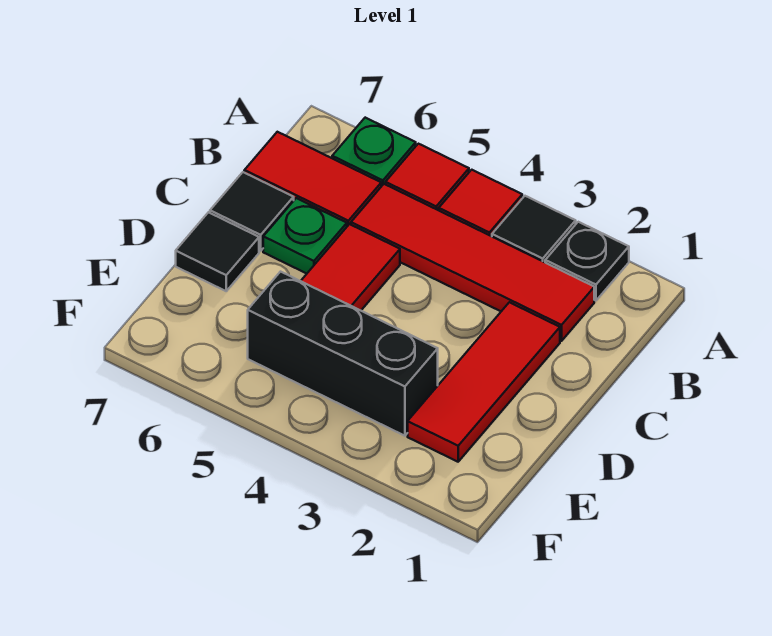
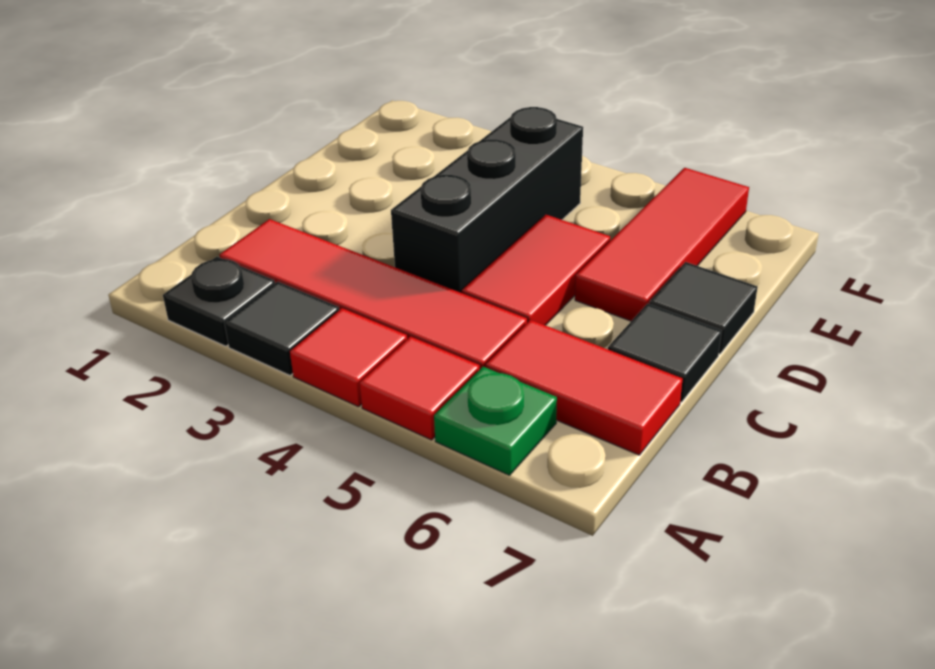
red 1x3 tile [408,302,560,462] -> red 1x3 tile moved to [575,168,749,321]
green 1x1 plate [263,198,347,274] -> none
black 1x3 brick [248,272,438,436] -> black 1x3 brick turned to [391,107,583,293]

